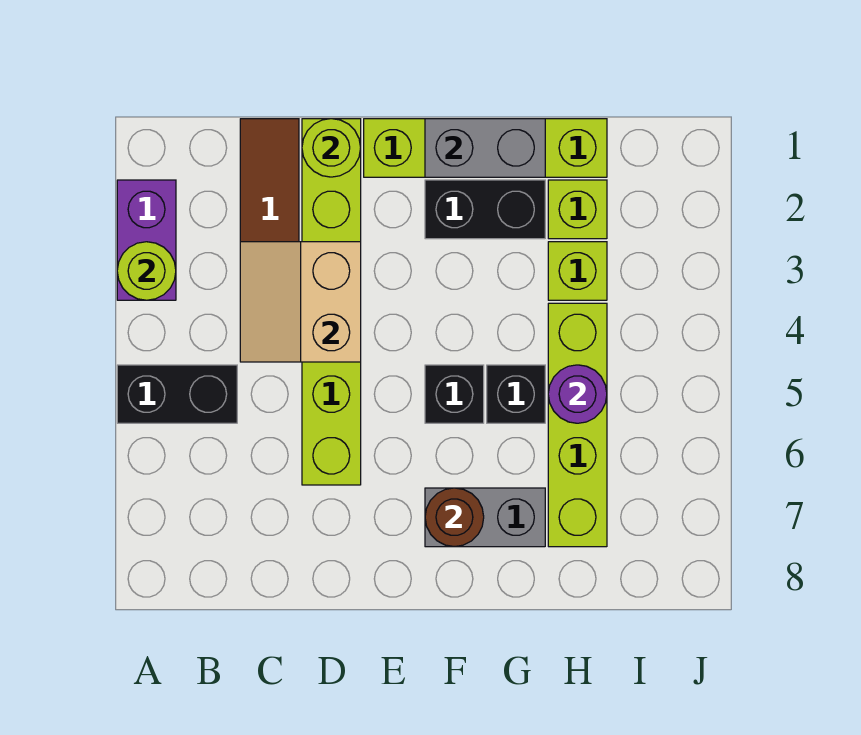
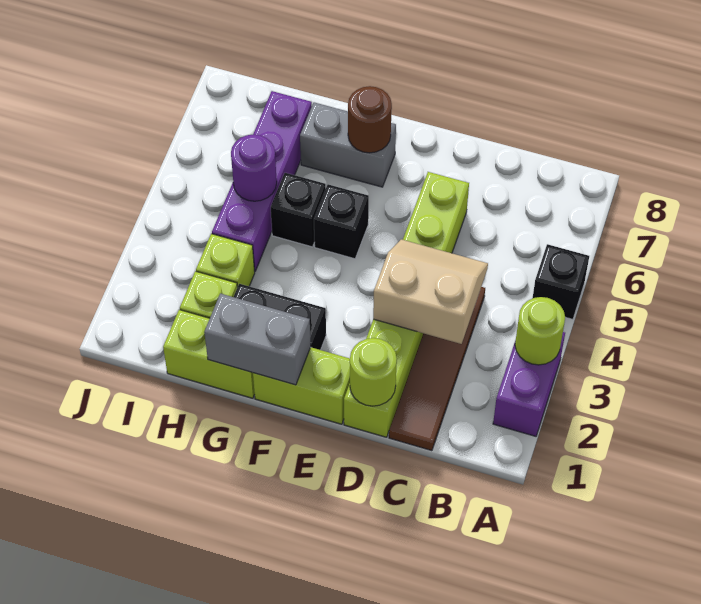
black 1x2 brick [117,365,237,423] -> black 1x1 brick [533,244,589,319]
tan 2x2 slope [240,242,361,362] -> tan 2x2 slope turned to [373,239,488,344]
lime 1x4 brick [548,303,607,547] -> purple 1x4 brick [212,91,312,271]

